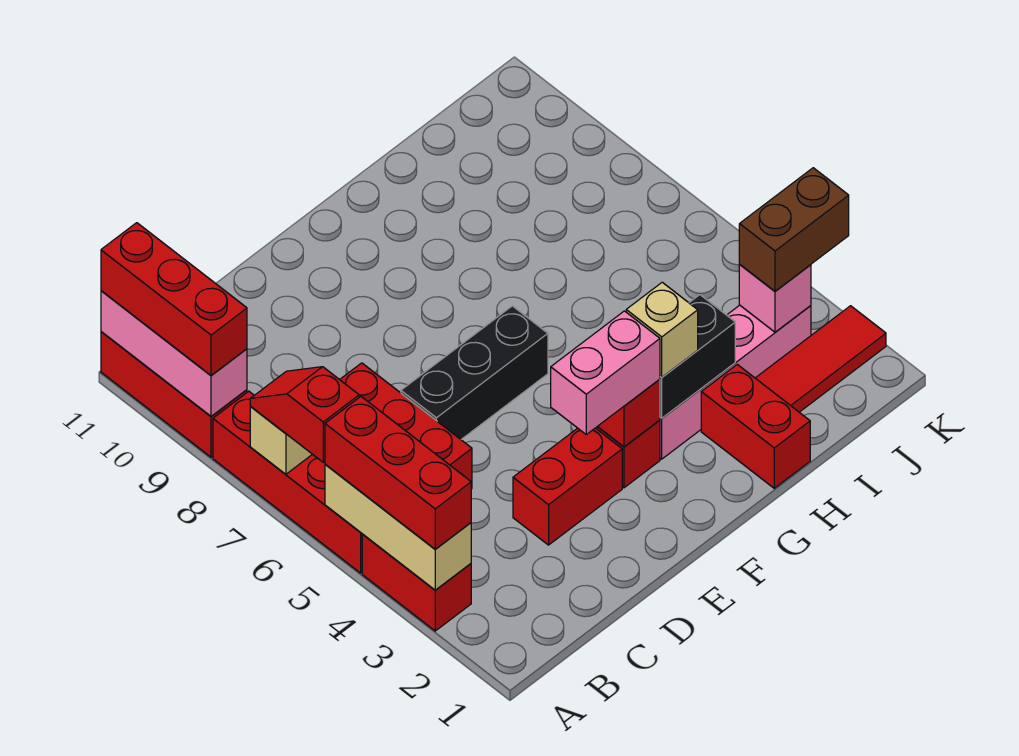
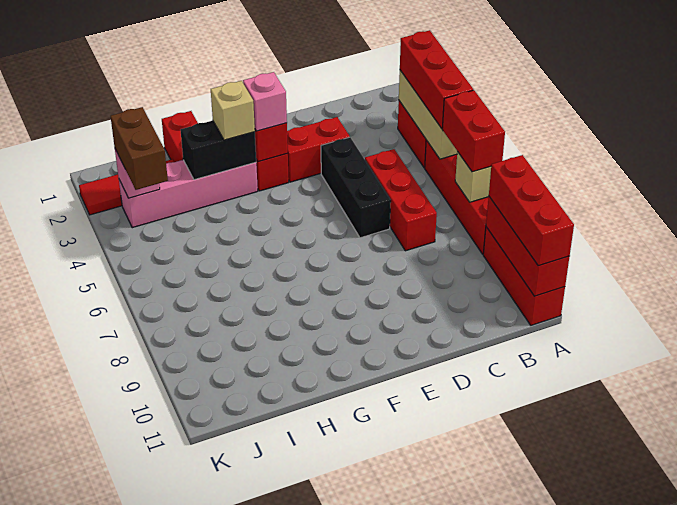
red 1x2 slope [250,367,359,462] -> red 1x2 brick [442,90,505,172]
pink 1x3 brick [101,291,247,416] -> red 1x3 brick [486,197,570,296]
black 1x3 brick [401,306,548,439] -> black 1x3 brick turned to [321,137,391,238]
pink 1x2 brick [551,311,660,434] -> pink 1x1 brick [243,72,287,131]
brown 1x2 brick [739,168,849,291] -> brown 1x2 brick turned to [111,107,168,190]

